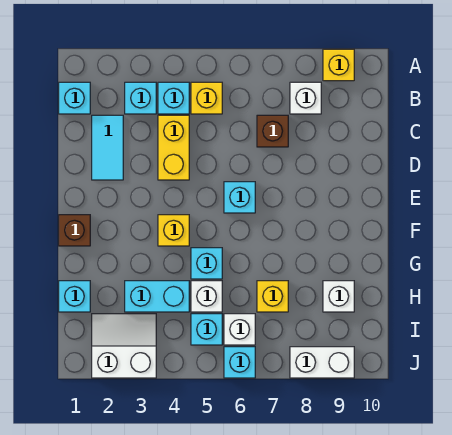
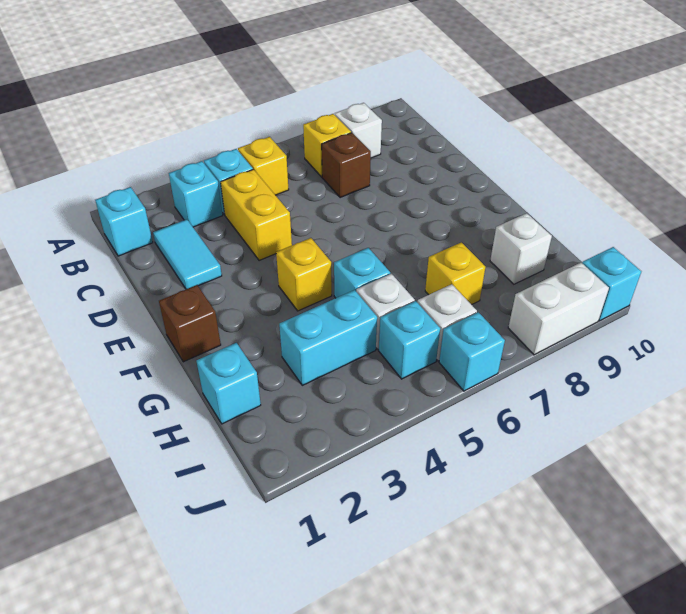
yellow 1x1 brick [323,49,354,81] -> yellow 1x1 brick moved to [303,114,351,177]
cyan 1x1 brick [224,182,255,213] -> cyan 1x1 brick moved to [582,247,641,321]
white 2x2 slope [92,314,156,378] -> none

